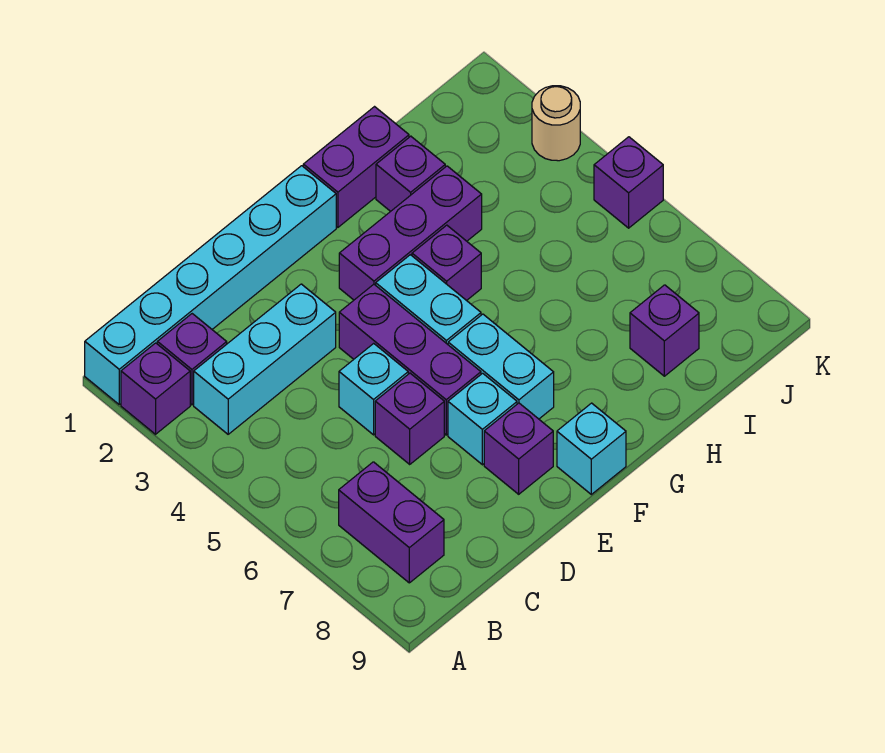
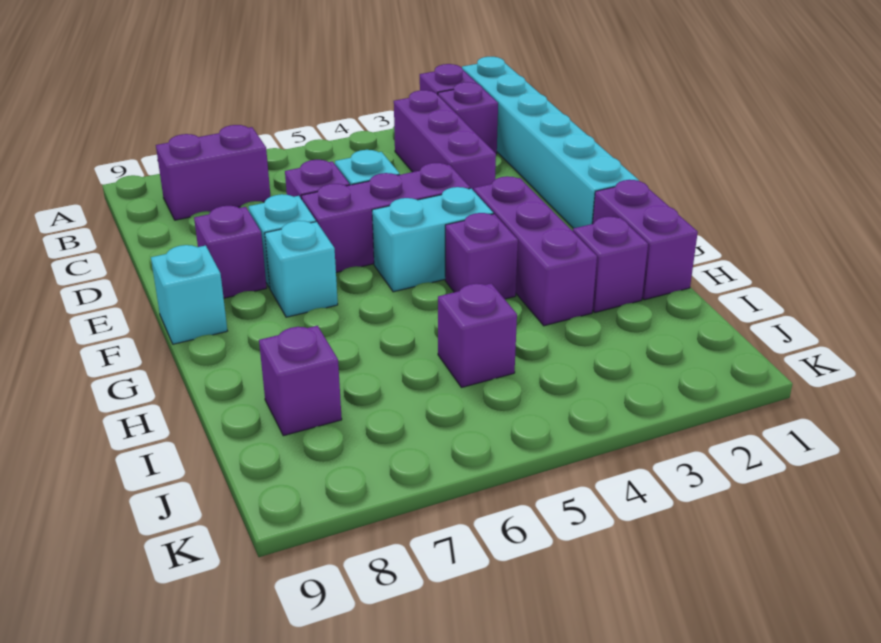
cyan 1x3 brick [194,284,336,434] -> purple 1x3 brick [394,90,496,191]
cyan 1x2 brick [448,314,554,419] -> cyan 1x1 brick [265,221,338,317]
tan 1x1 round brick [532,86,580,161] -> none
purple 1x1 brick [594,137,663,228] -> purple 1x1 brick moved to [438,284,517,388]

